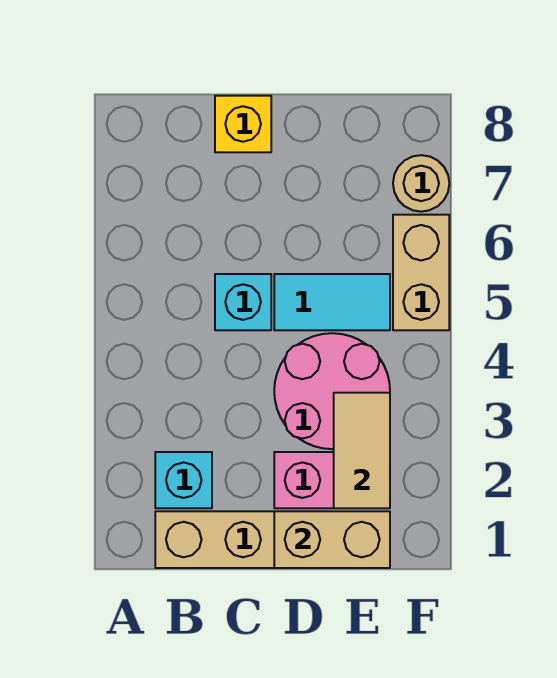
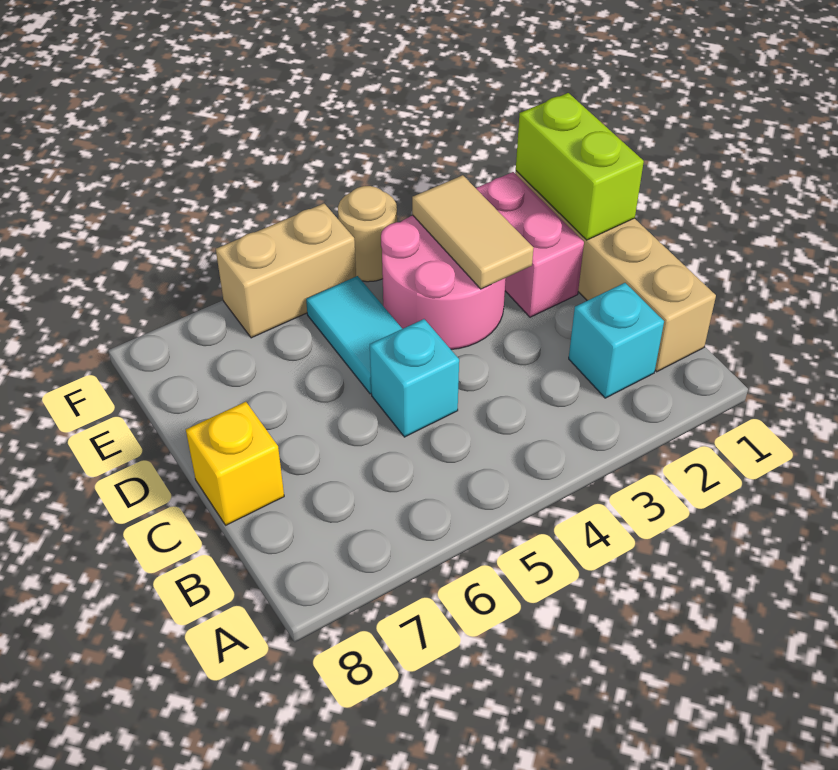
tan 1x2 brick [274,511,390,568] -> lime 1x2 brick [516,93,644,240]
tan 1x2 tile [334,393,390,508] -> tan 1x2 tile turned to [412,175,534,289]
tan 1x1 round brick [393,155,449,212] -> tan 1x1 round brick moved to [338,186,397,282]

